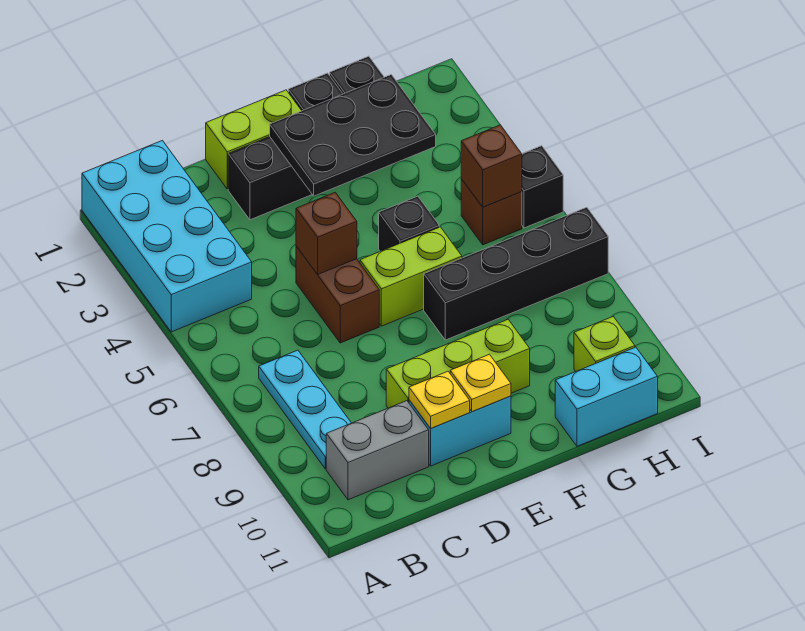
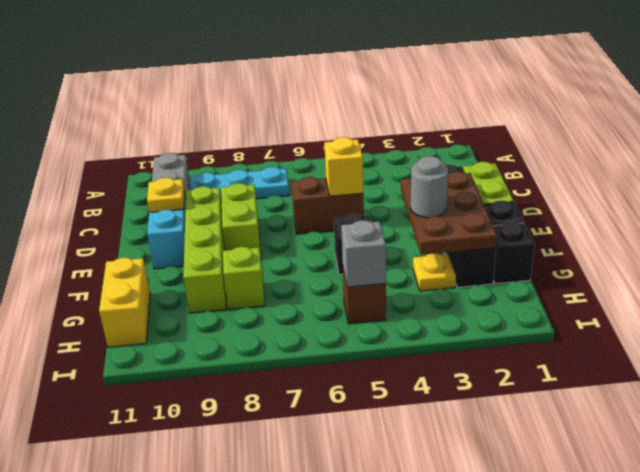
cyan 2x4 brick [82,140,252,332] -> none
brown 1x1 brick [296,192,357,274] -> yellow 1x1 brick [324,137,363,196]
lime 1x3 brick [386,320,530,408] -> lime 1x4 brick [183,186,226,313]
black 2x3 plate [270,75,436,196] -> brown 2x3 plate [401,171,497,255]
lime 1x2 brick [360,227,462,326] -> lime 1x2 brick moved to [221,183,261,257]
yellow 1x1 plate [450,354,511,412] -> yellow 1x1 plate moved to [413,253,456,291]
none -> grey 1x1 round brick [410,156,448,218]
black 1x4 brick [424,207,608,340] -> none
cyan 1x2 brick [555,347,658,446] -> yellow 1x2 brick [99,258,150,347]
brown 1x1 brick [461,125,522,207] -> grey 1x1 brick [341,220,386,287]
lime 1x1 brick [574,317,635,371] -> lime 1x1 brick moved to [223,247,265,309]
black 1x1 brick [522,146,563,228] -> none

